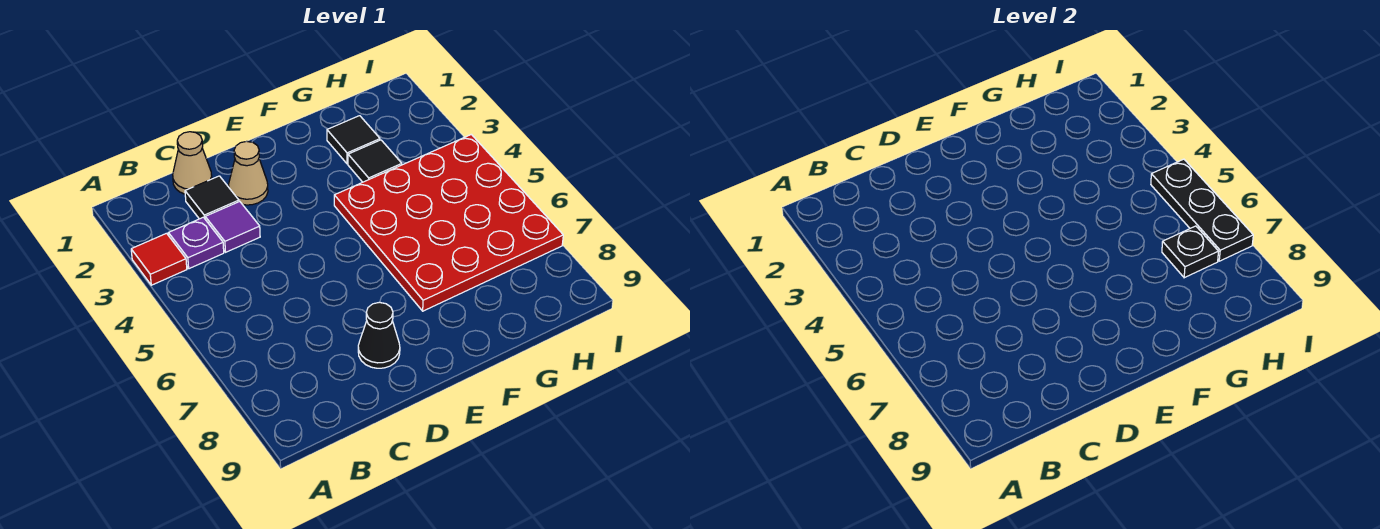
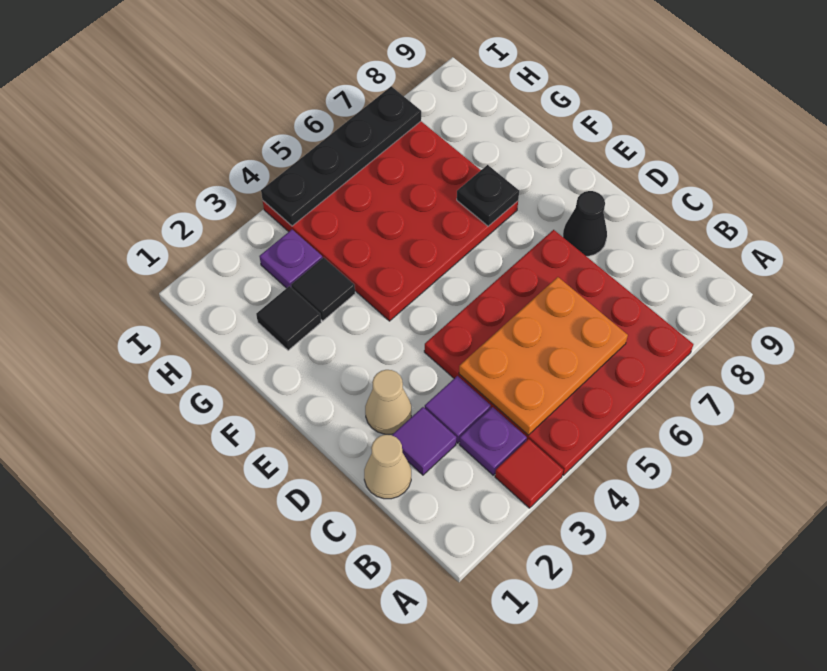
none -> red 4x4 plate [424,230,693,475]
none -> orange 2x3 plate [459,277,628,435]
black 1x1 tile [185,176,239,219] -> purple 1x1 tile [392,407,456,475]
none -> purple 1x1 plate [259,230,322,288]
black 1x1 plate [1162,226,1218,278] -> black 1x1 plate moved to [457,165,519,226]
black 1x3 plate [1151,159,1253,261] -> black 1x4 plate [261,86,421,226]

